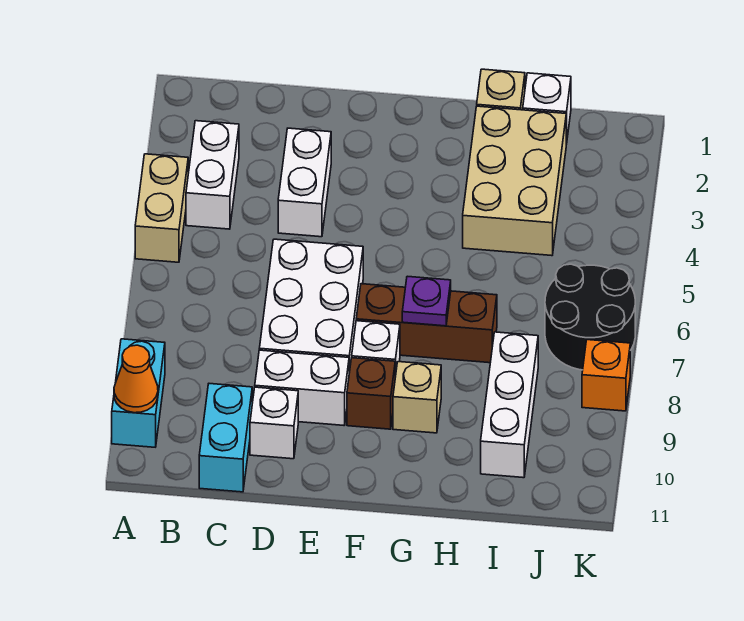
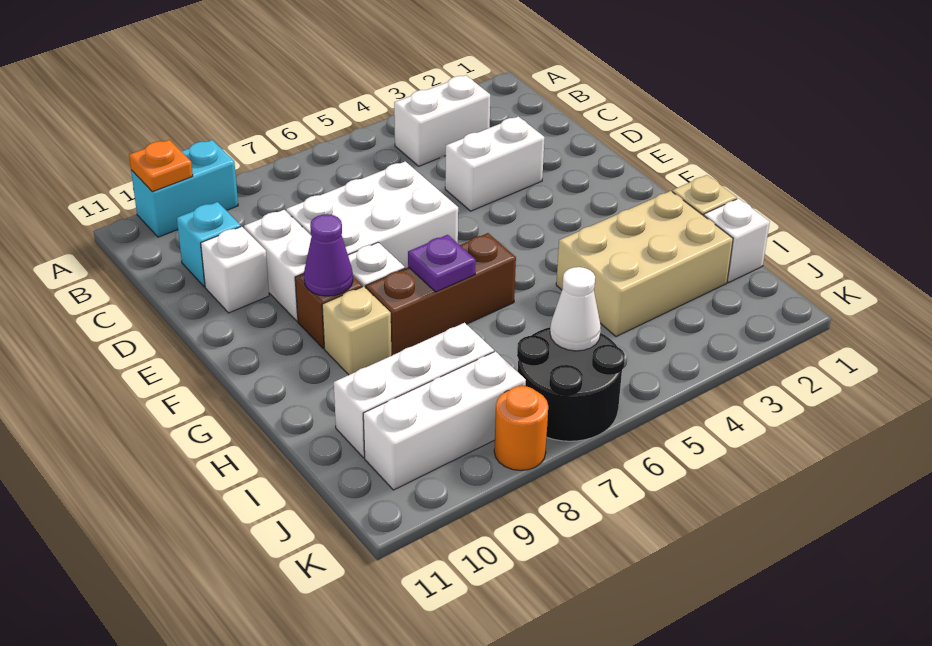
tan 1x2 brick [135,154,188,262] -> none
orange 1x1 cone [114,345,158,413] -> orange 1x1 plate [129,140,193,192]
cyan 1x2 brick [199,384,252,492] -> cyan 1x1 brick [177,202,241,287]
brown 1x3 brick [356,284,497,363] -> brown 1x3 brick turned to [366,233,516,356]
none -> purple 1x1 cone [304,214,353,296]
none -> white 1x1 cone [550,267,601,351]
none -> white 1x3 brick [363,351,526,490]
orange 1x1 brick [582,340,630,411] -> orange 1x1 round brick [494,386,548,471]

